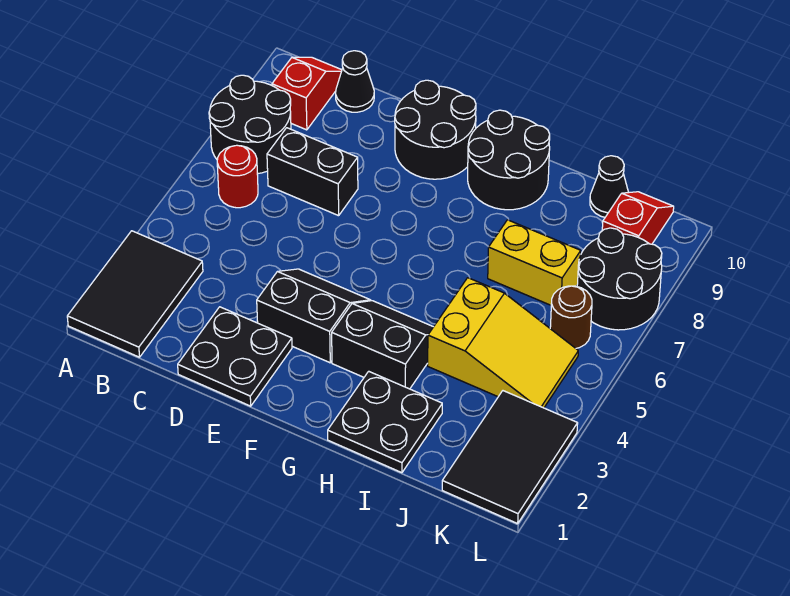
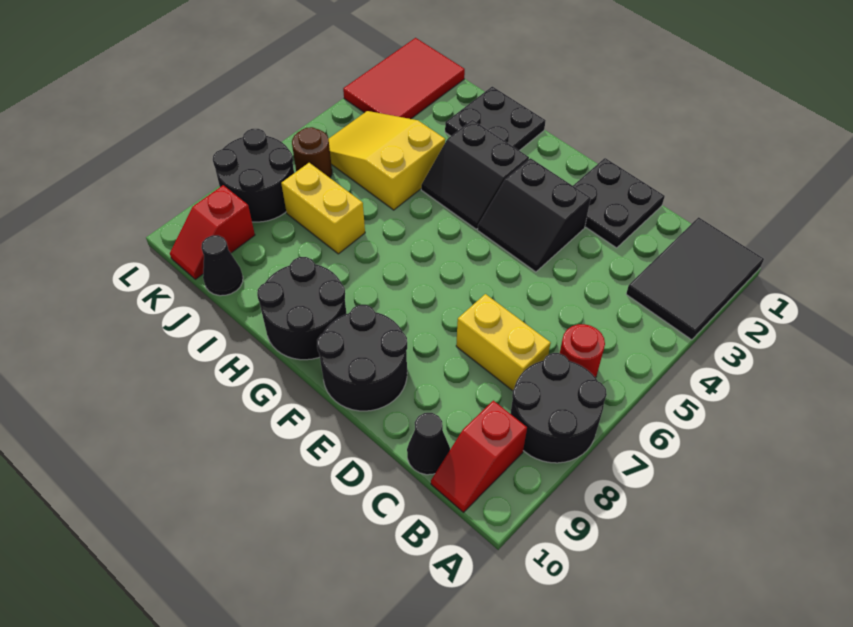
black 1x2 brick [267,128,358,216] -> yellow 1x2 brick [456,294,551,391]
black 2x3 tile [442,391,578,524] -> red 2x3 tile [343,38,465,119]

